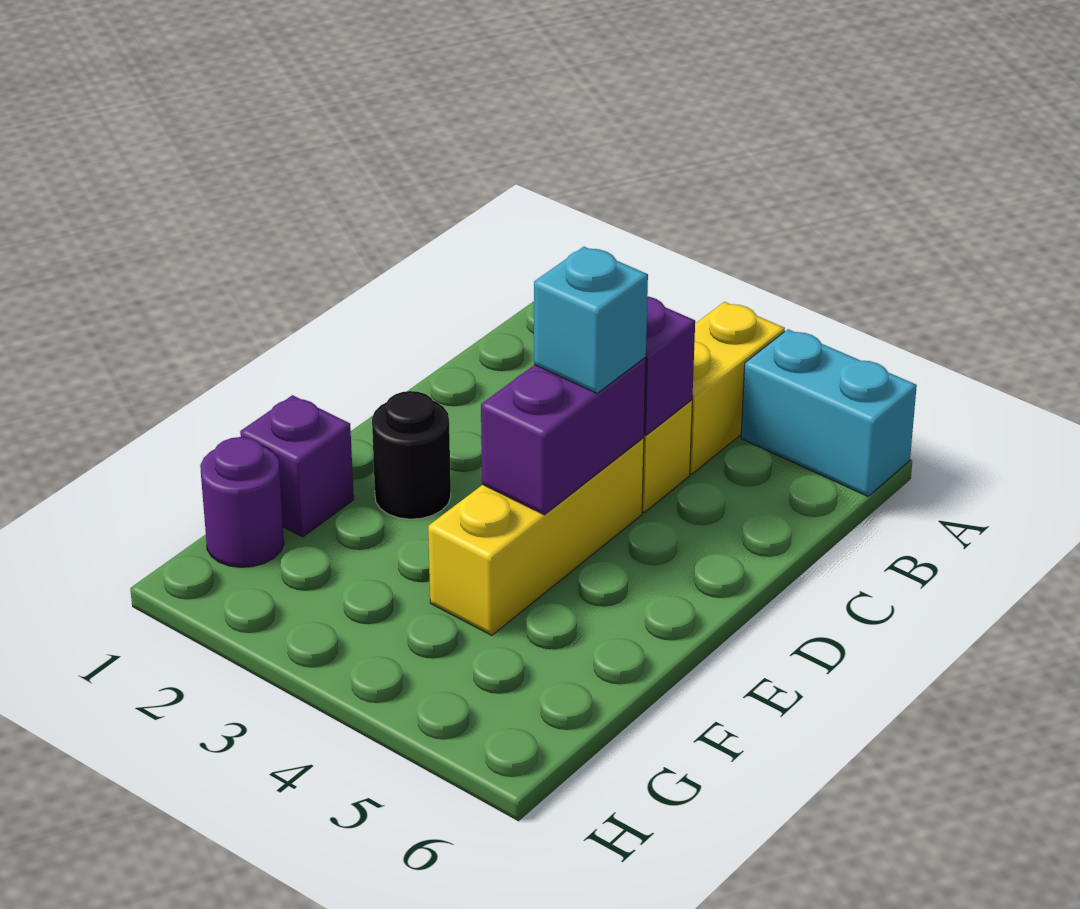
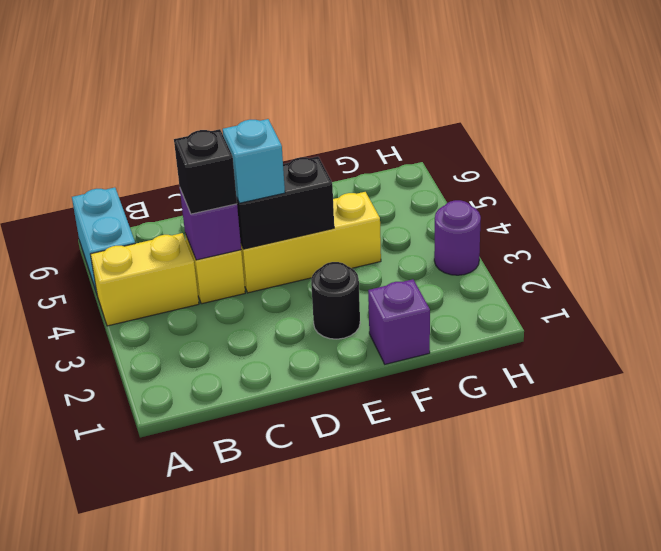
none -> black 1x1 brick [174,129,237,214]
purple 1x2 brick [481,358,646,515] -> black 1x2 brick [237,156,334,249]
purple 1x1 round brick [200,437,284,567] -> purple 1x1 round brick moved to [434,200,481,275]

